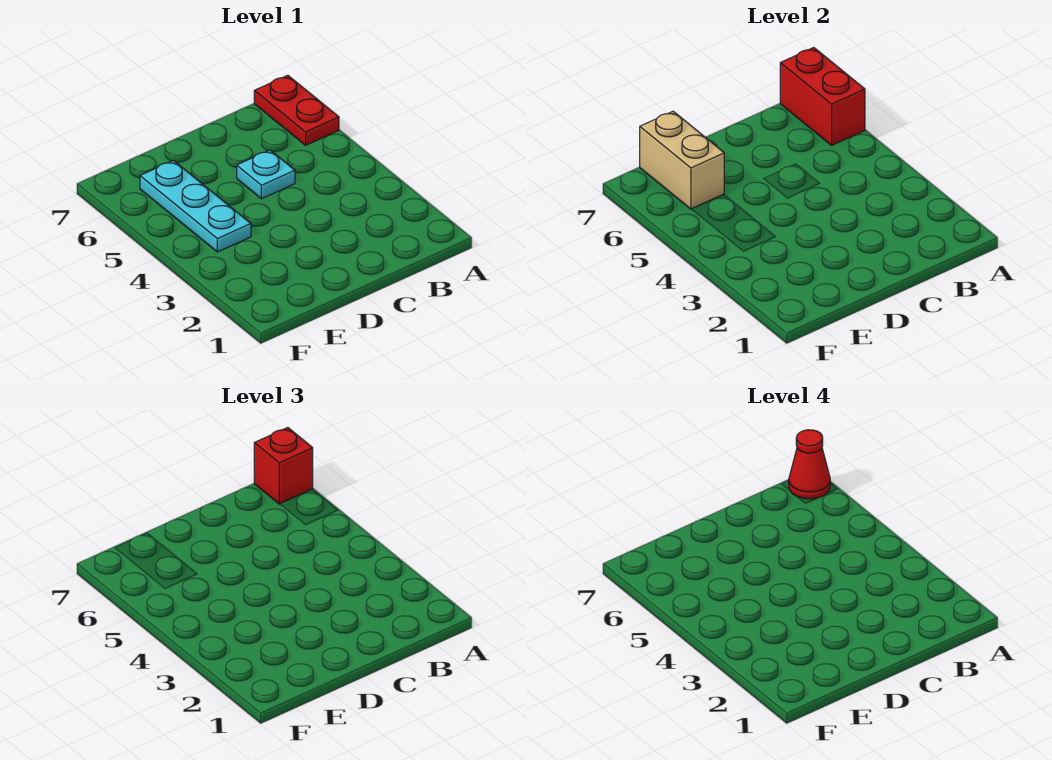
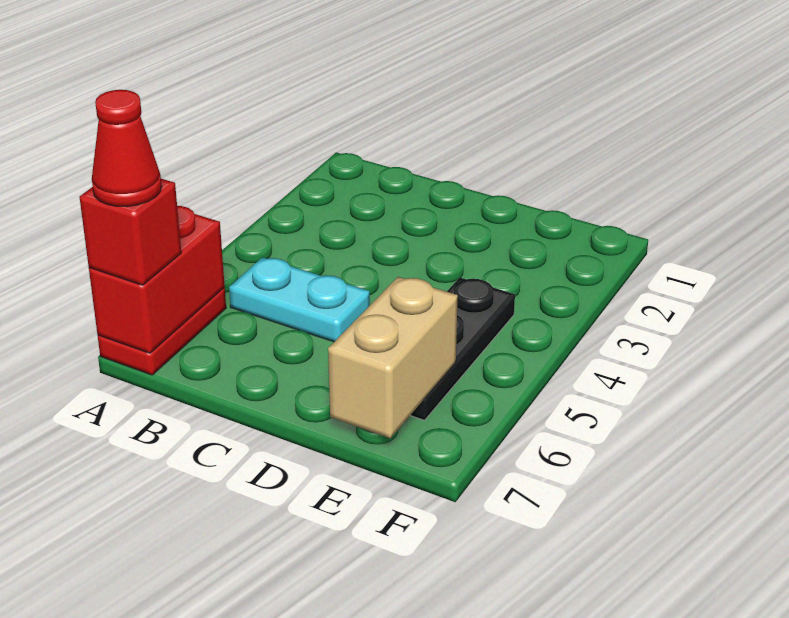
cyan 1x1 plate [237,150,295,199] -> cyan 1x2 plate [229,257,370,342]
cyan 1x3 plate [140,161,251,252] -> black 1x3 plate [410,278,515,420]

